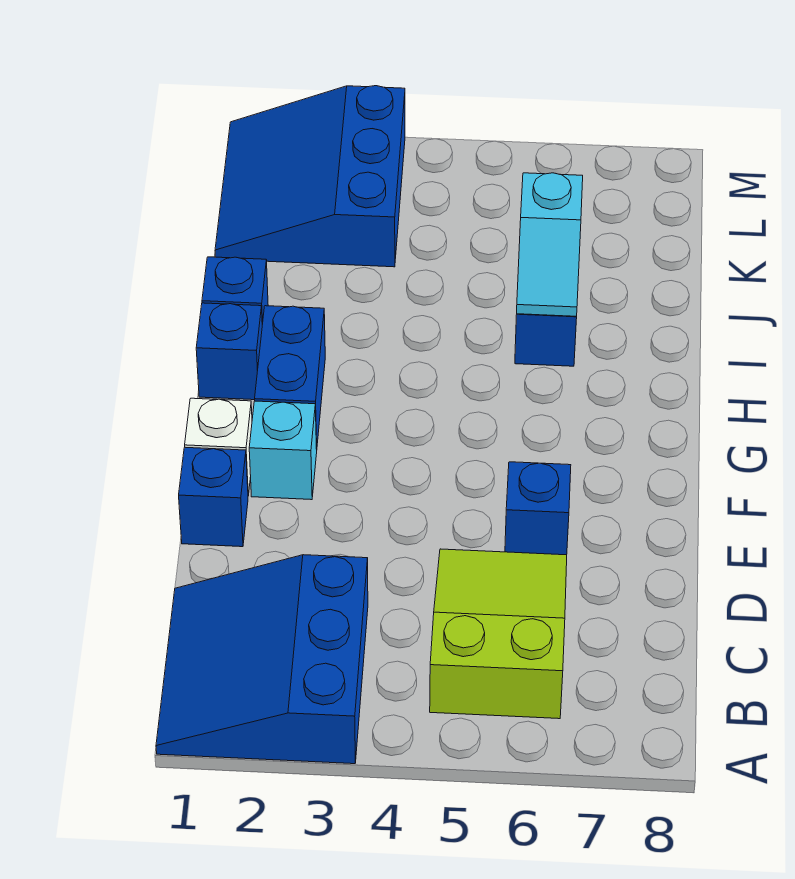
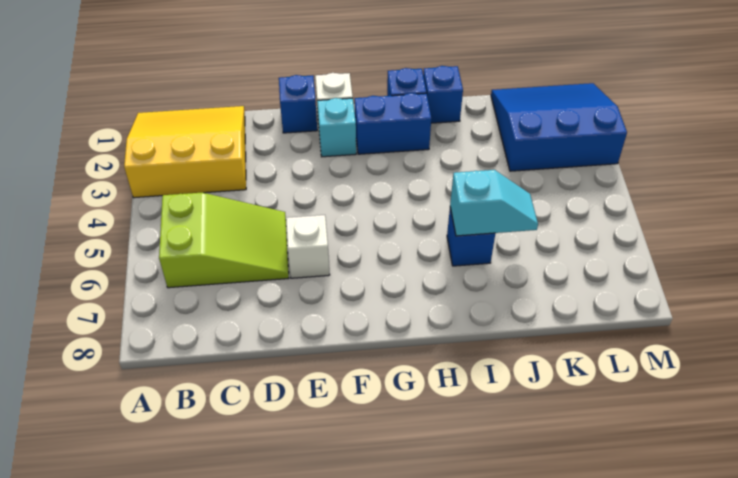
blue 3x3 slope [156,555,368,764] -> yellow 3x3 slope [124,106,246,198]
blue 1x1 brick [505,462,571,555] -> white 1x1 brick [286,215,330,278]
cyan 1x2 slope [517,173,583,316] -> cyan 1x2 slope turned to [450,170,538,236]

